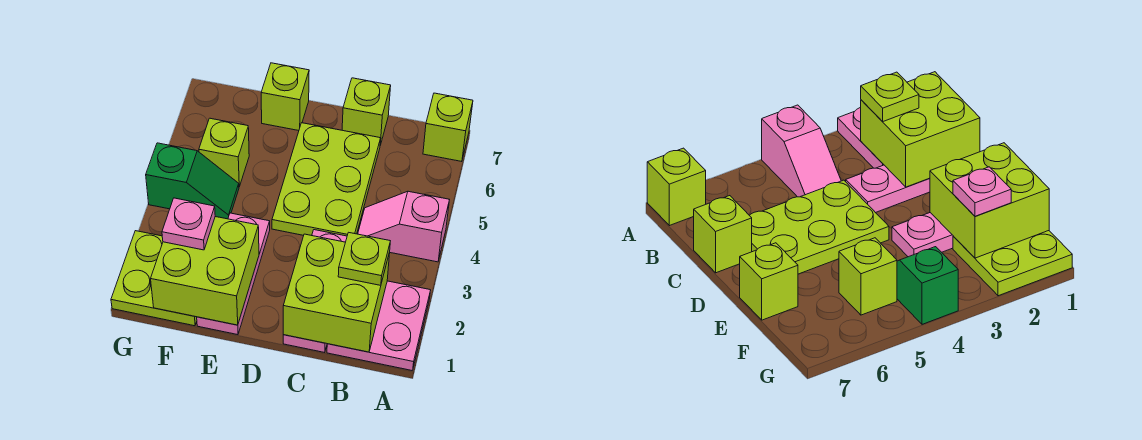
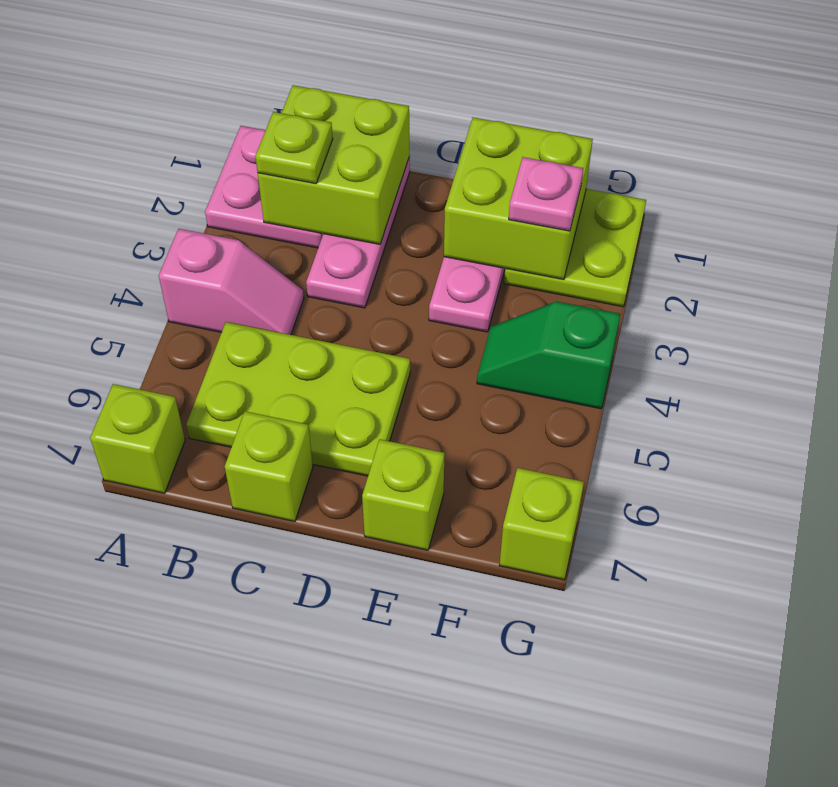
lime 2x3 plate [272,123,381,236] -> lime 2x3 plate turned to [186,322,410,476]
lime 1x1 brick [199,118,249,187] -> lime 1x1 brick moved to [499,468,584,580]

